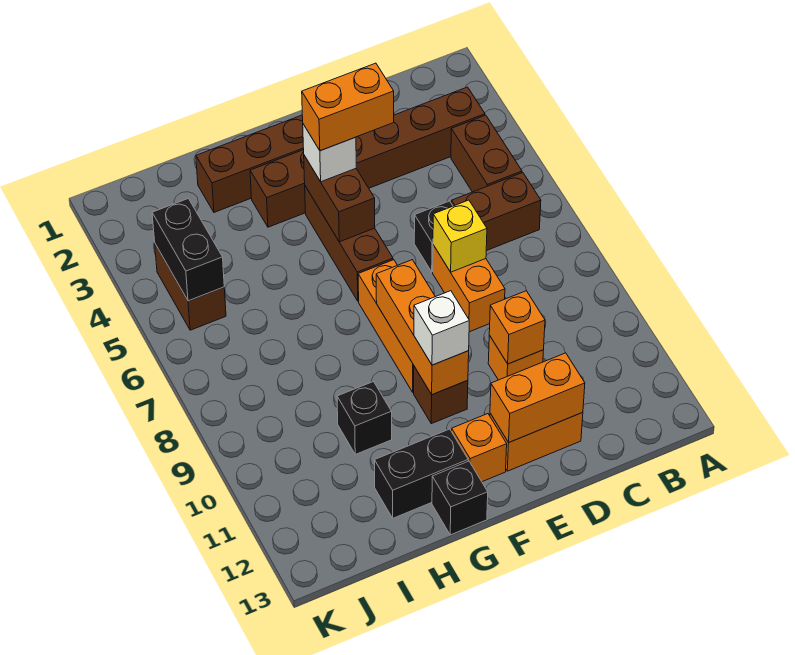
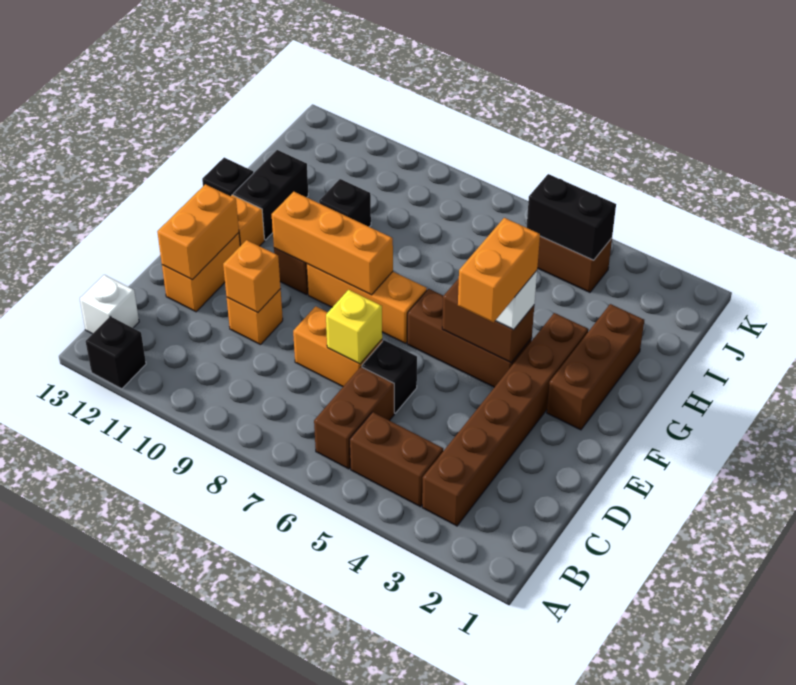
none -> black 1x1 brick [86,316,146,389]
white 1x1 brick [414,291,469,365] -> white 1x1 brick moved to [80,275,139,334]

